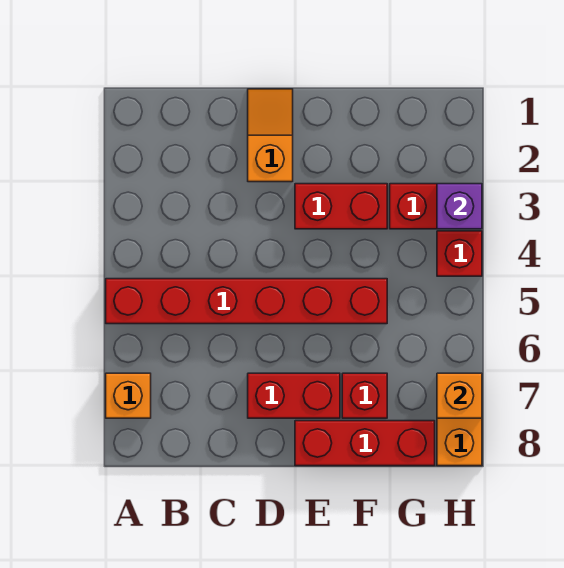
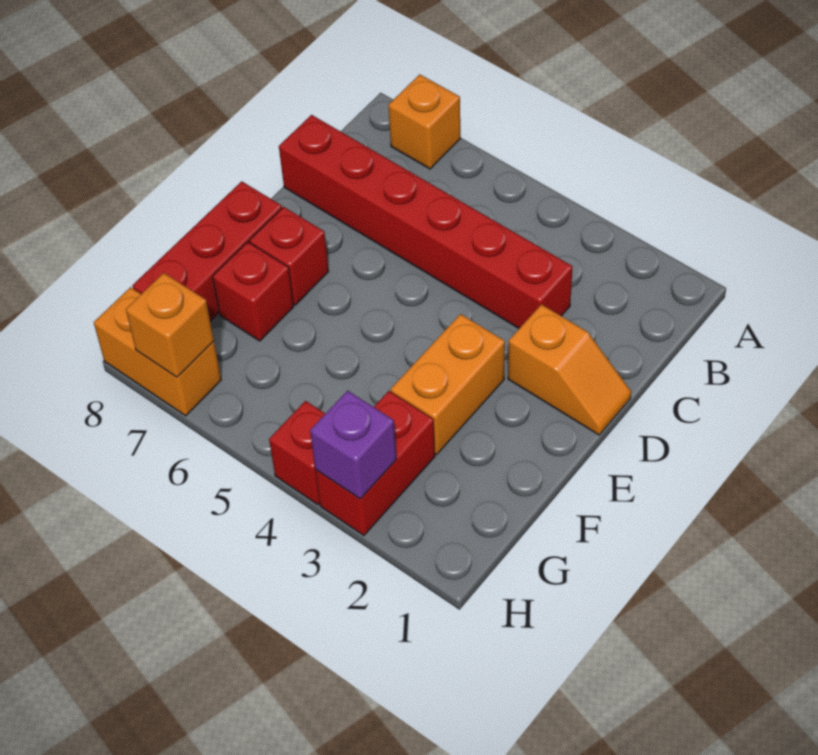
red 1x6 brick [106,279,387,324] -> red 1x6 brick turned to [279,115,573,328]
red 1x2 brick [248,373,340,418] -> red 1x1 brick [249,207,329,305]
red 1x2 brick [295,184,387,229] -> orange 1x2 brick [391,314,505,455]

